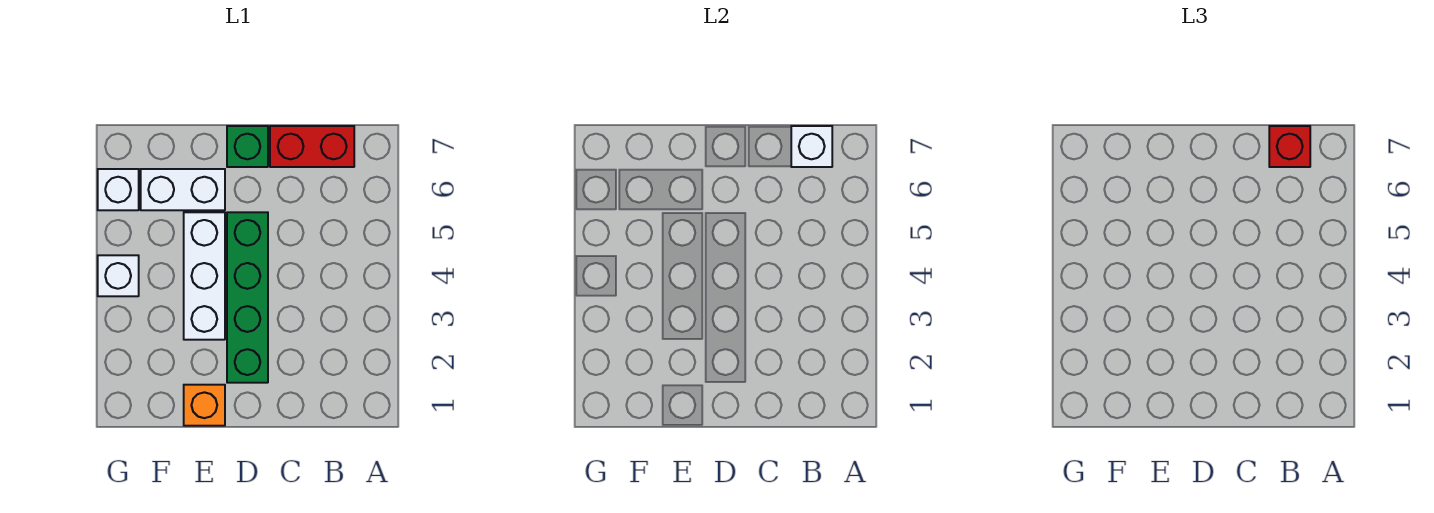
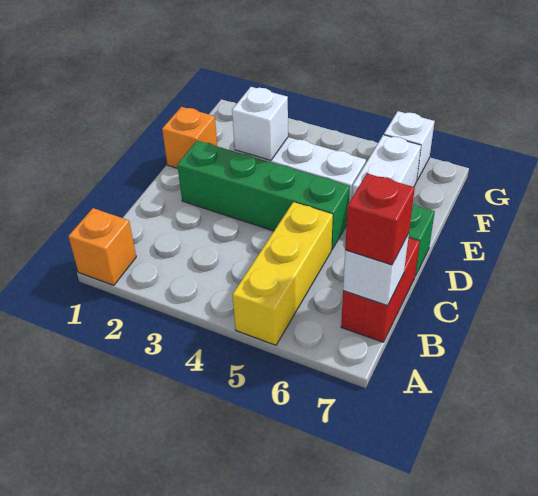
none -> orange 1x1 brick [68,208,136,285]
none -> yellow 1x3 brick [232,202,333,345]
white 1x1 brick [98,255,139,296] -> white 1x1 brick moved to [232,87,288,161]

